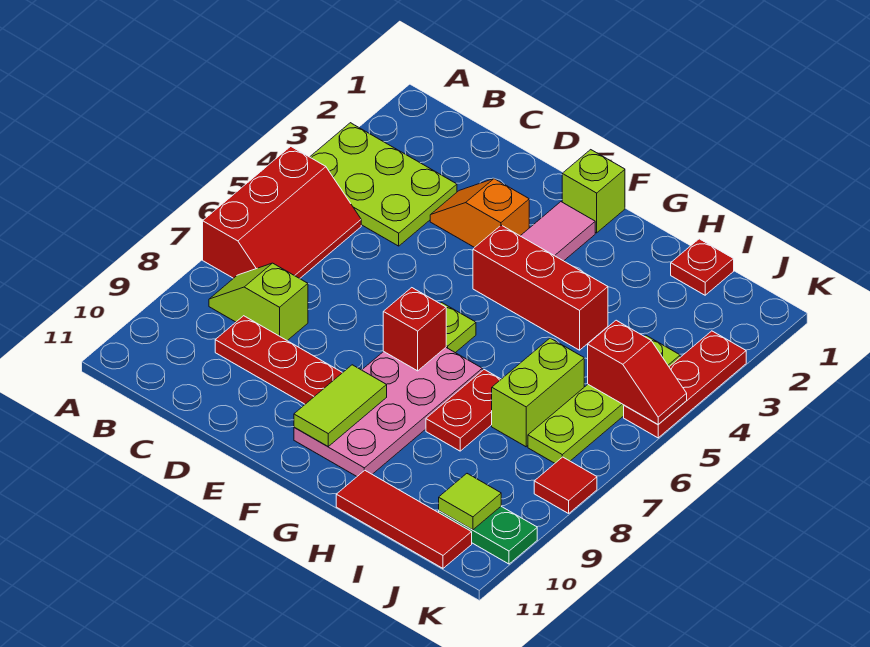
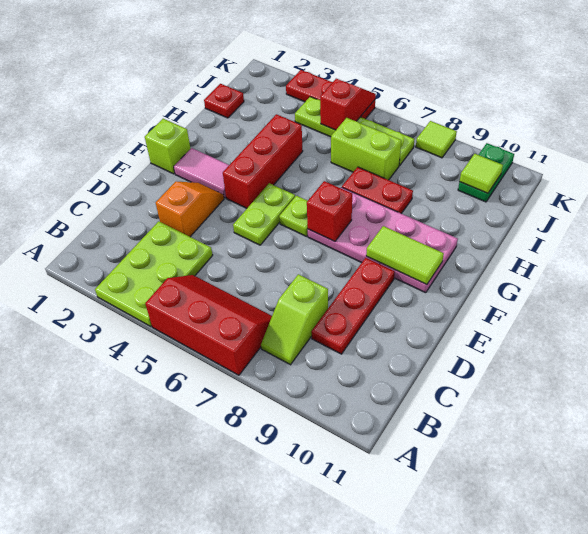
orange 1x2 slope [430,179,529,248] -> orange 1x2 slope turned to [156,182,224,237]
none -> lime 1x2 plate [233,183,295,245]
red 1x3 tile [336,470,472,568] -> none
red 1x1 tile [534,457,597,513] -> lime 1x1 tile [416,121,457,158]

